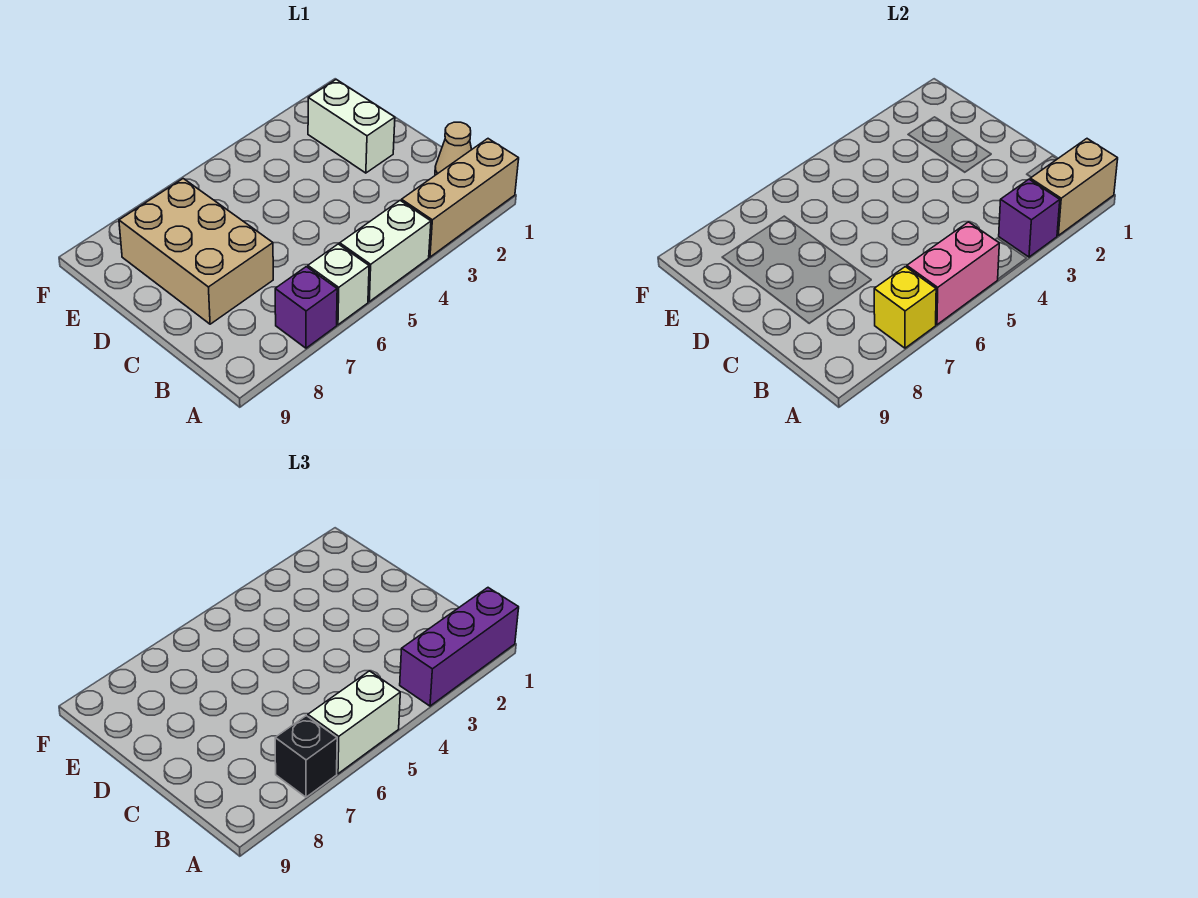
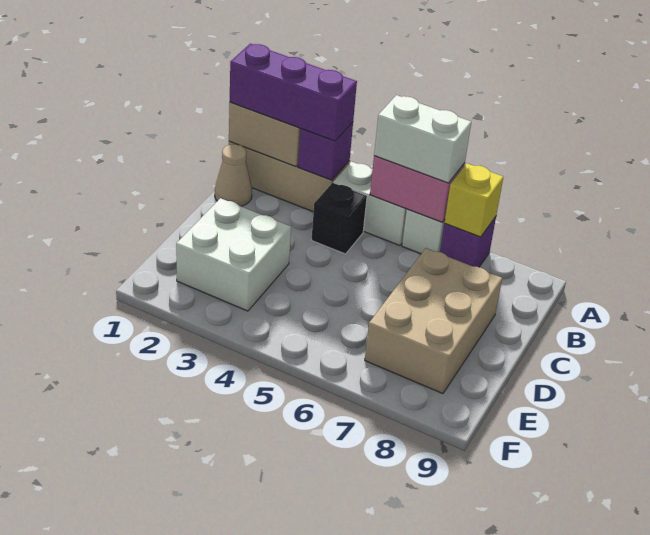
black 1x1 brick [275,716,337,797] -> black 1x1 brick moved to [312,183,367,254]
white 1x2 brick [308,80,395,173] -> white 2x2 brick [176,198,291,311]

